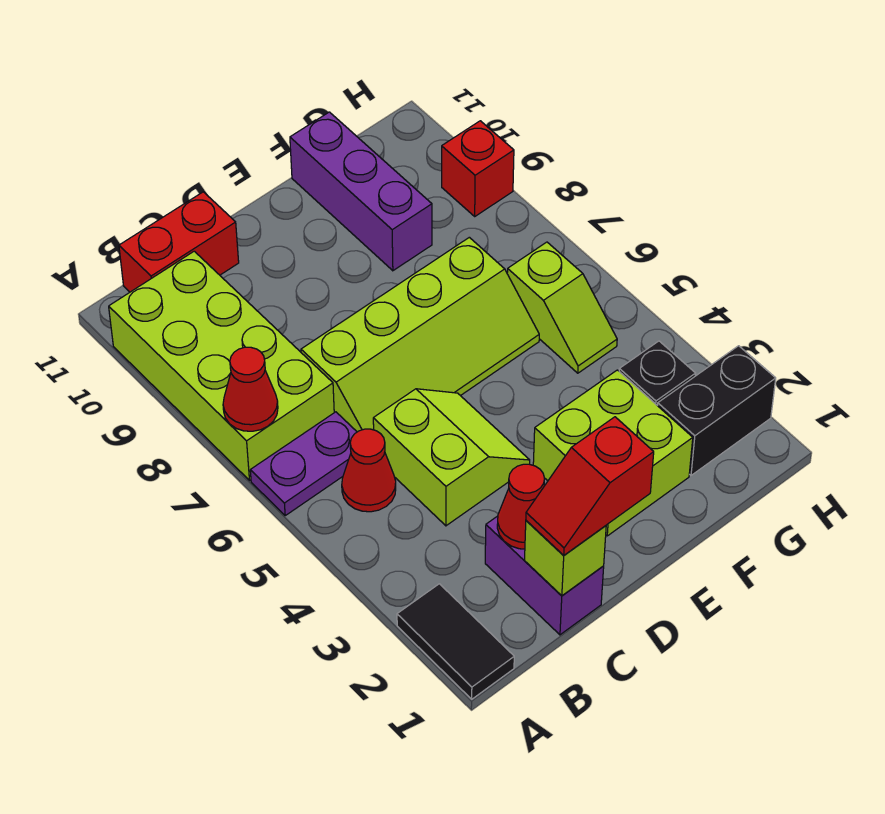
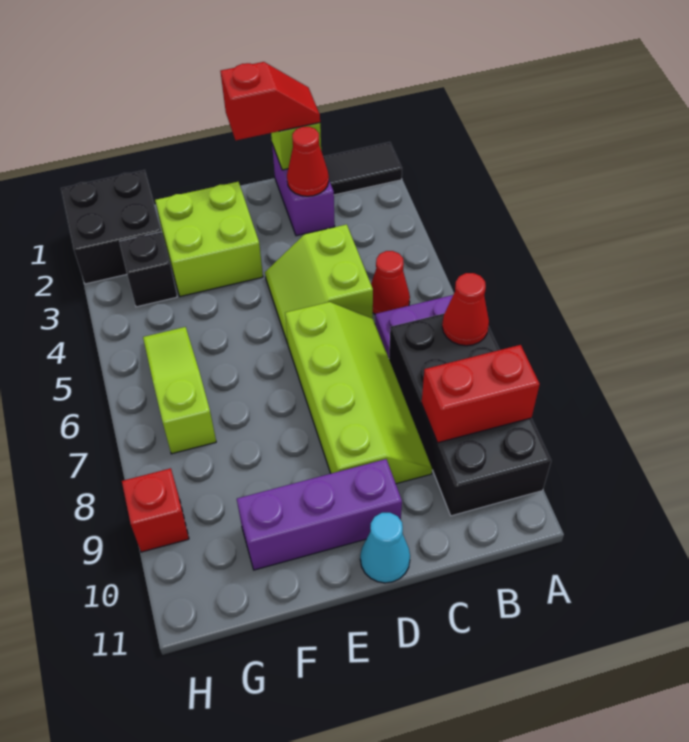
black 1x2 tile [397,584,514,699] -> black 1x2 tile turned to [323,142,402,195]
lime 2x4 brick [109,251,334,480] -> black 2x4 brick [389,314,551,516]
red 1x2 brick [119,192,239,292] -> red 1x2 brick moved to [422,345,540,443]
lime 2x4 slope [301,237,539,432] -> lime 2x4 slope turned to [285,302,432,484]
none -> cyan 1x1 cone [360,513,410,583]
purple 1x3 brick [290,112,432,271] -> purple 1x3 brick turned to [237,459,402,570]
black 1x2 brick [658,346,776,475] -> black 2x2 brick [61,170,161,284]
lime 1x2 slope [507,242,617,373] -> lime 1x3 slope [143,327,216,454]

